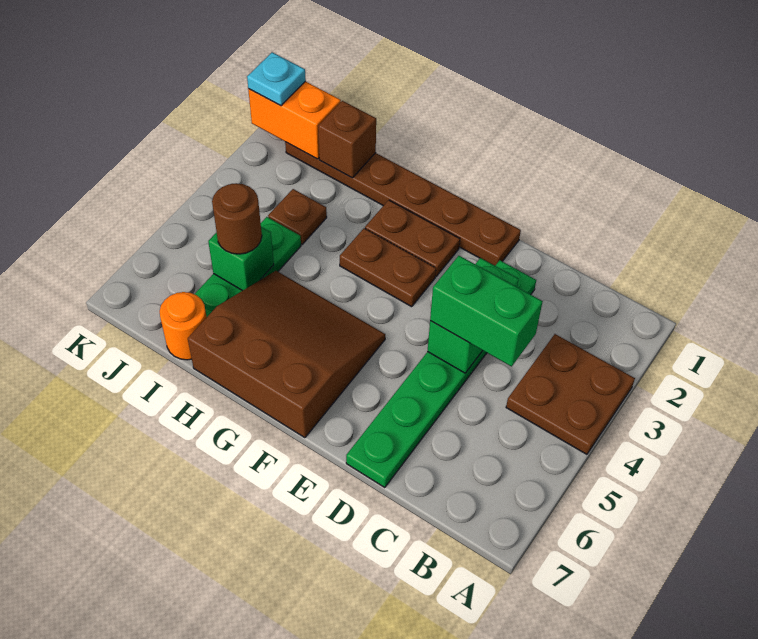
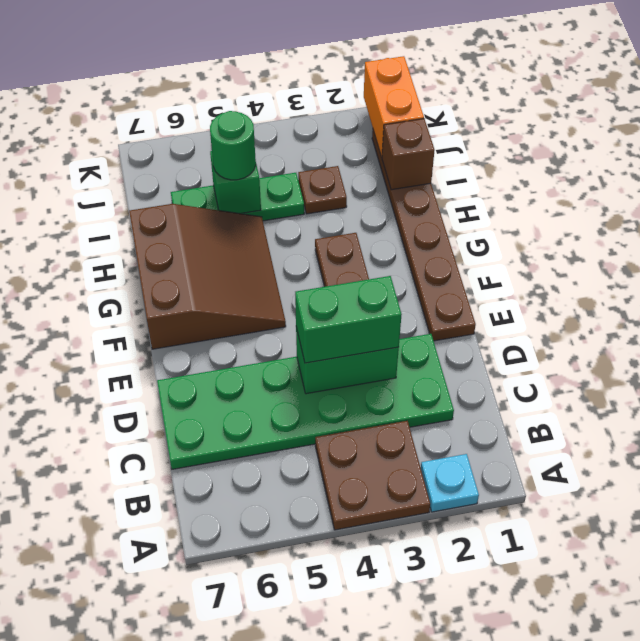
green 1x2 brick [430,256,543,367] -> green 1x2 brick turned to [295,276,402,363]
green 1x6 plate [346,260,536,488] -> green 2x6 plate [157,334,454,469]
brown 1x2 plate [365,200,460,276] -> none
brown 1x1 round brick [212,183,262,254] -> green 1x1 round brick [210,111,256,180]
orange 1x1 round brick [160,292,207,360] -> none
cyan 1x1 plate [247,52,306,106] -> cyan 1x1 plate moved to [421,454,479,512]

